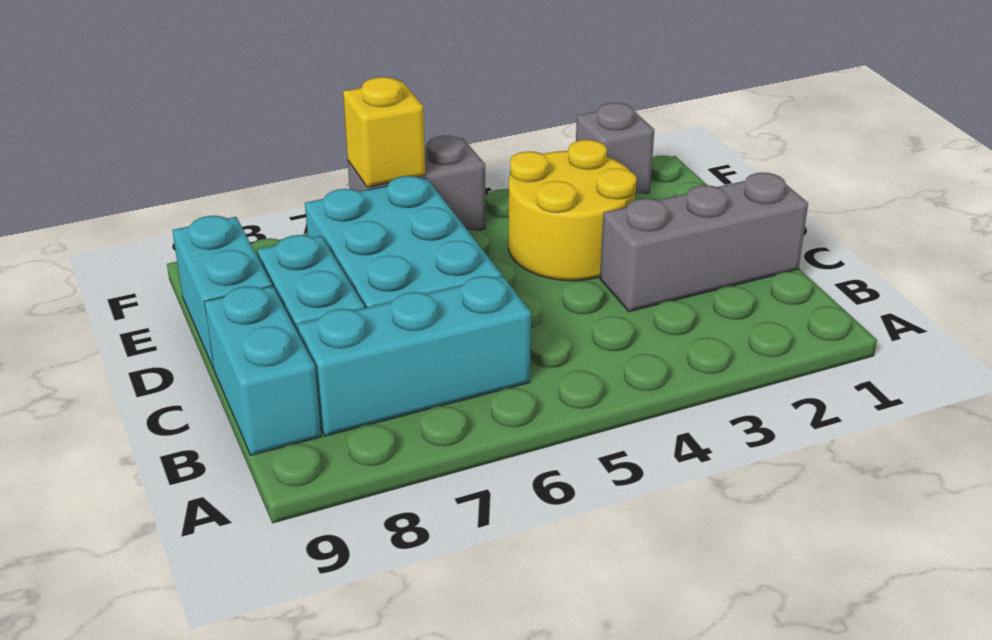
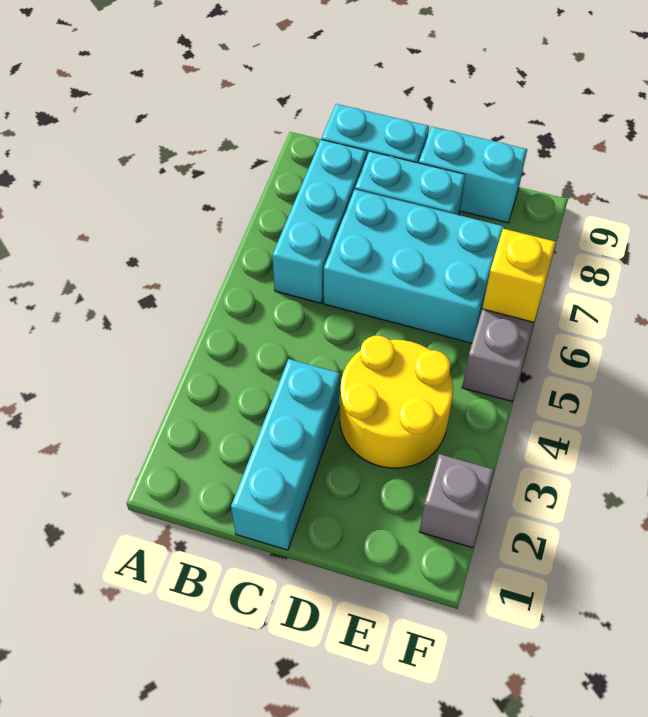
grey 1x3 brick [600,173,808,312] -> cyan 1x3 brick [231,359,340,550]

